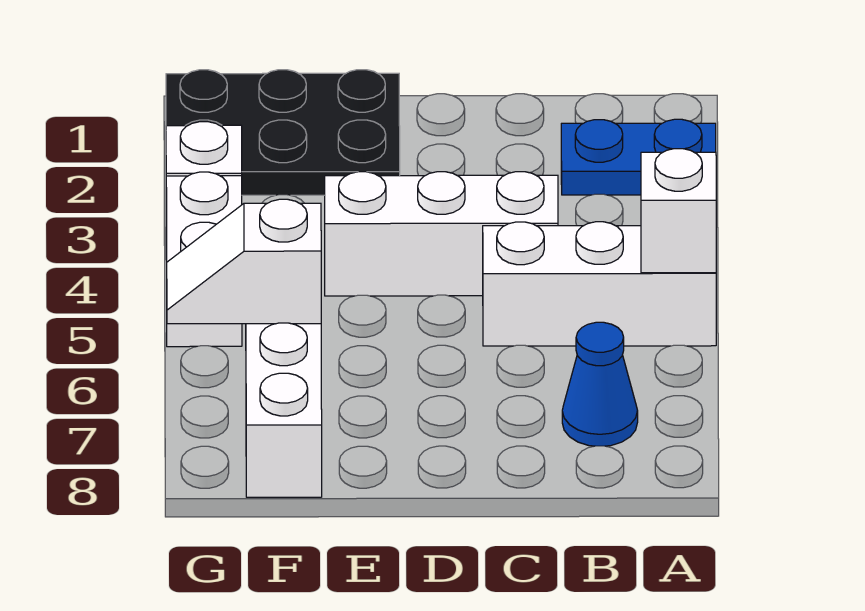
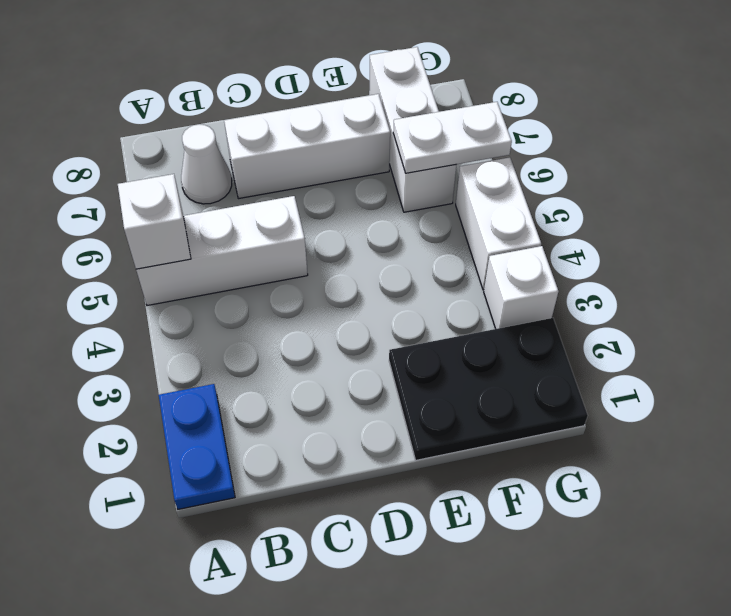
blue 1x2 plate [561,119,716,195] -> blue 1x2 plate turned to [159,384,235,509]
blue 1x1 cone [562,322,638,446] -> white 1x1 cone [181,124,232,204]
white 1x3 brick [325,172,558,296] -> white 1x3 brick moved to [224,94,390,199]
white 1x2 slope [167,199,321,324] -> white 1x2 plate [393,102,512,173]

